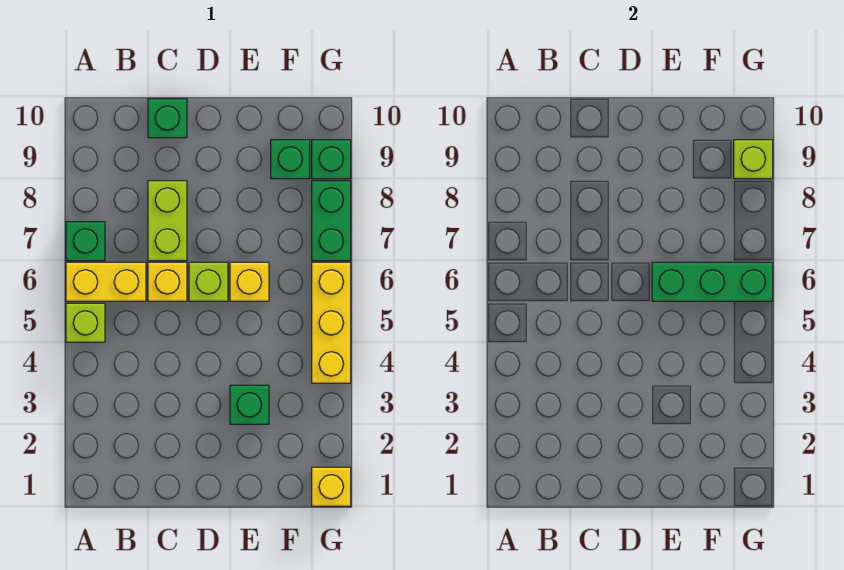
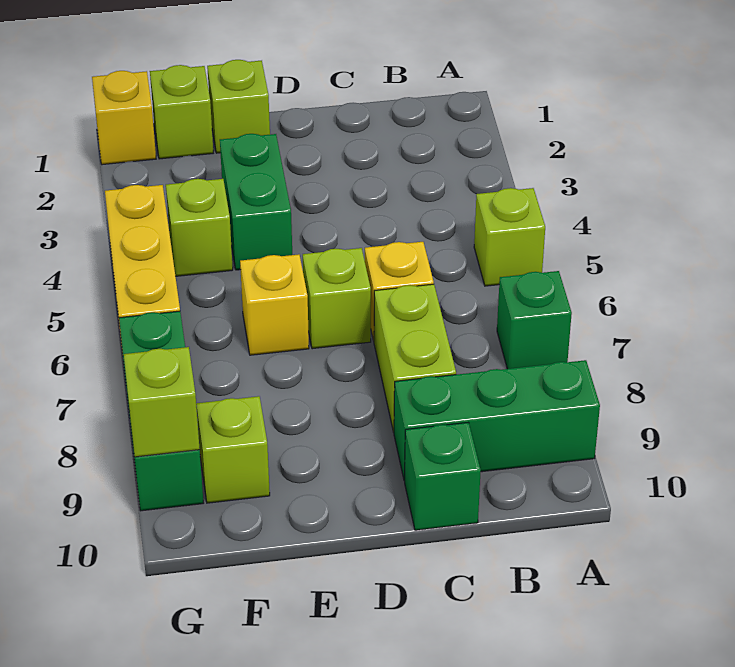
yellow 1x2 brick [66,262,146,301] -> none
none -> lime 1x1 brick [207,60,270,153]
green 1x1 brick [230,385,269,424] -> green 1x2 brick [220,134,292,270]
green 1x3 brick [652,262,773,301] -> green 1x3 brick moved to [394,360,600,481]
none -> lime 1x1 brick [150,65,213,159]
none -> lime 1x1 brick [166,179,233,276]
green 1x1 brick [271,140,310,179] -> lime 1x1 brick [196,396,270,503]

